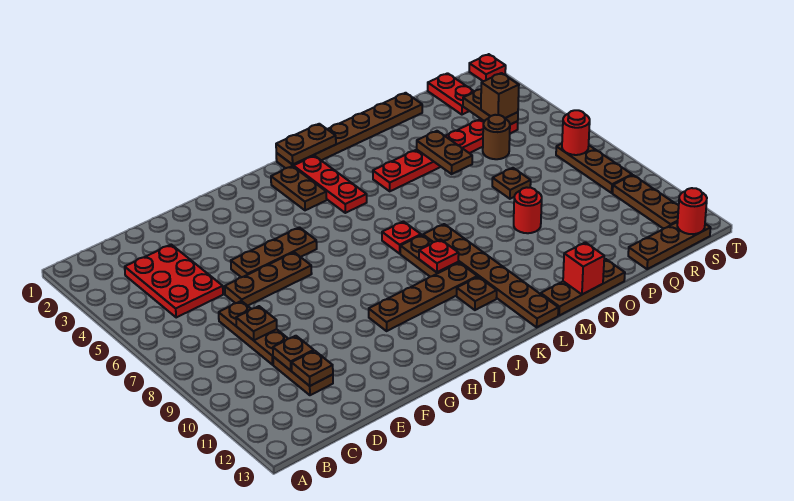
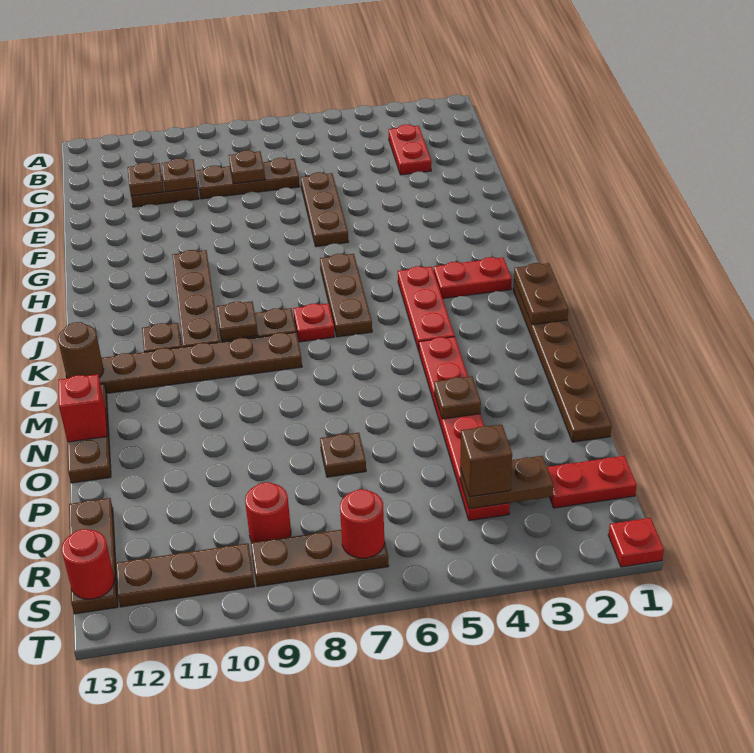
red 2x3 plate [125,245,223,318] -> red 1x2 plate [389,125,431,175]
brown 1x3 plate [231,227,317,277] -> brown 1x3 plate moved to [320,254,372,337]
brown 1x2 plate [271,166,327,210] -> red 1x2 plate [434,257,512,299]
red 1x3 plate [293,156,367,213] -> red 1x3 plate turned to [398,266,455,351]
red 1x1 plate [419,240,459,272] -> brown 1x1 plate [217,301,258,340]
brown 1x2 plate [417,131,472,174] -> brown 1x1 plate [434,376,481,419]
red 1x1 round brick [514,187,542,233] -> red 1x1 round brick moved to [245,482,291,543]
brown 1x1 round brick [483,115,510,159] -> brown 1x1 round brick moved to [58,322,104,378]

